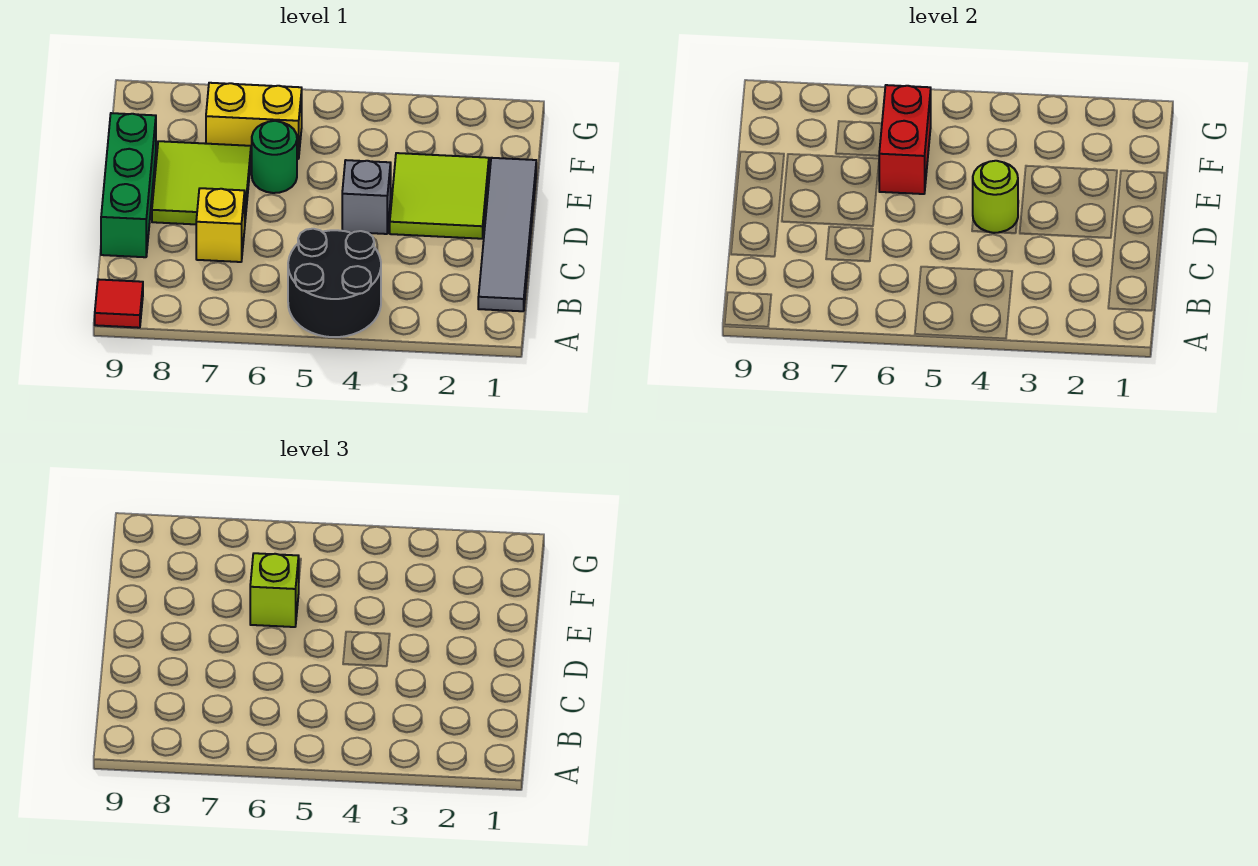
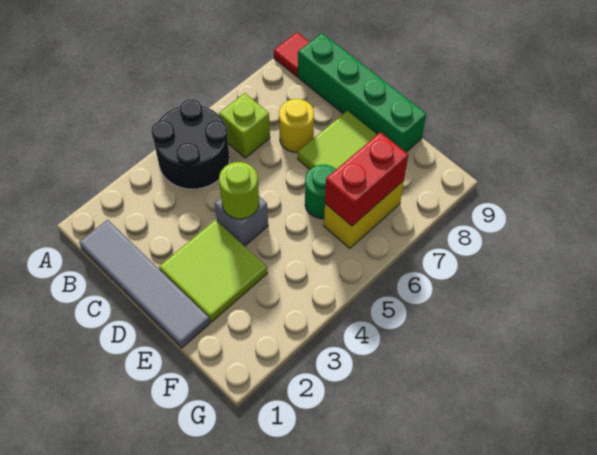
yellow 1x1 brick [196,188,245,262] -> yellow 1x1 round brick [279,99,314,152]
green 1x3 brick [101,113,156,257] -> green 1x4 brick [298,33,426,152]
red 1x2 brick [879,85,931,194] -> red 1x2 brick turned to [325,132,408,226]
lime 1x1 brick [250,553,299,627] -> lime 1x1 brick moved to [219,93,270,158]

